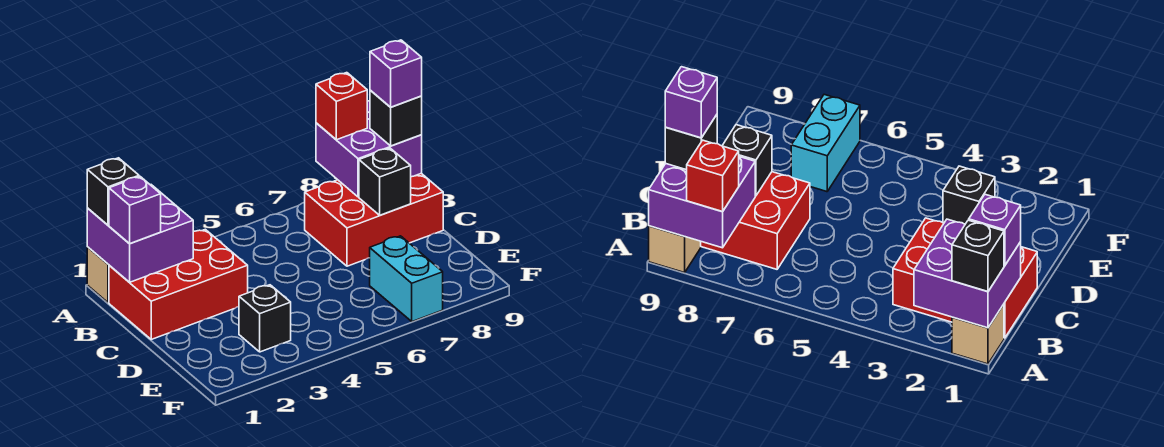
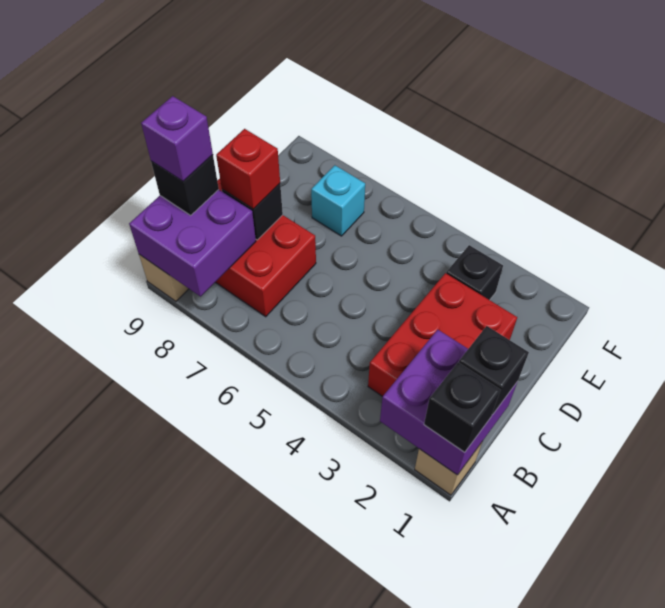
red 1x1 brick [316,73,367,140] -> red 1x1 brick moved to [216,129,280,209]
red 2x3 brick [109,229,248,339] -> red 2x3 brick turned to [368,273,517,397]
purple 1x1 brick [109,176,161,244] -> black 1x1 brick [459,326,529,415]
cyan 1x2 brick [370,236,443,322] -> cyan 1x1 brick [311,165,365,236]

